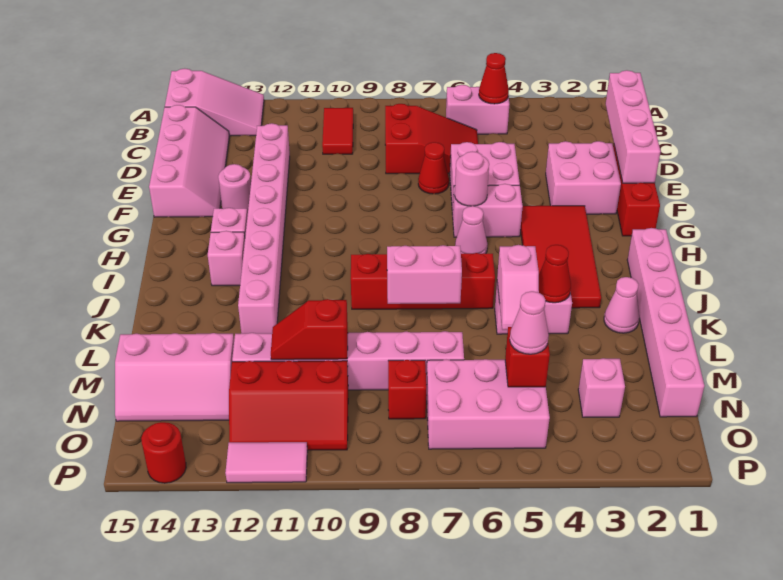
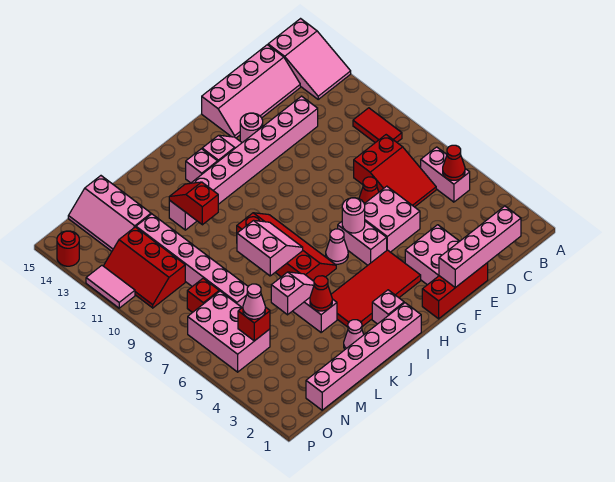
red 1x2 tile [322,108,353,154] -> red 1x2 tile turned to [353,108,402,143]
pink 1x2 slope [497,245,539,330] -> pink 1x2 slope turned to [271,272,314,315]
red 1x2 slope [271,299,348,360] -> red 1x2 slope moved to [169,182,218,225]
pink 1x1 brick [578,358,625,417] -> pink 1x1 brick moved to [372,290,404,324]

